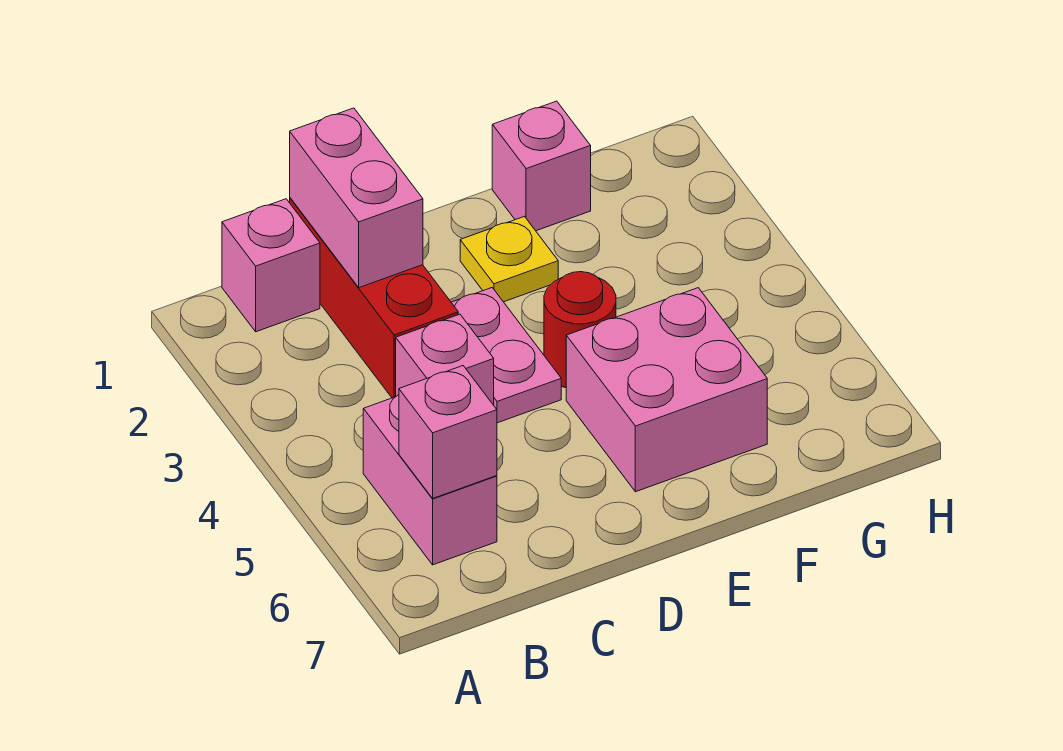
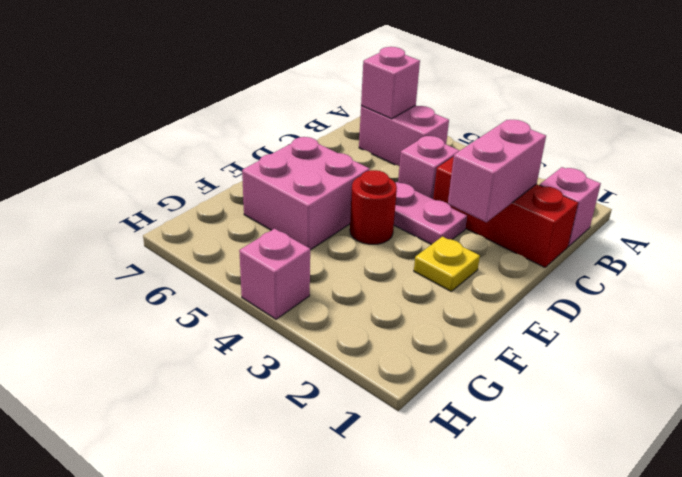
pink 1x2 brick [290,108,423,288] -> pink 1x2 brick turned to [448,120,546,222]
pink 1x1 brick [492,101,591,231] -> pink 1x1 brick moved to [239,229,310,319]

